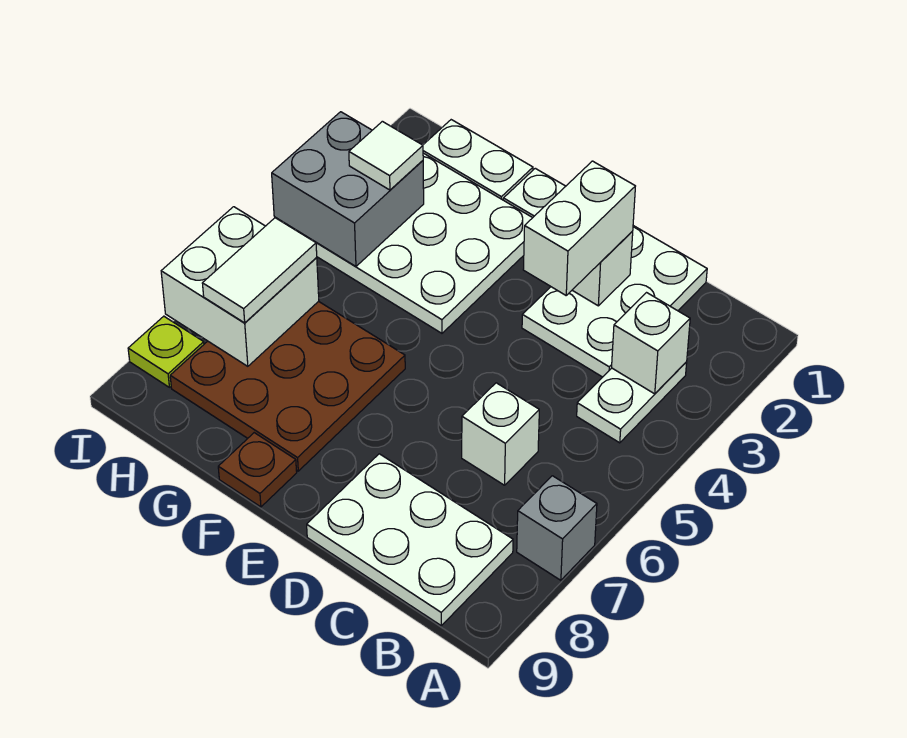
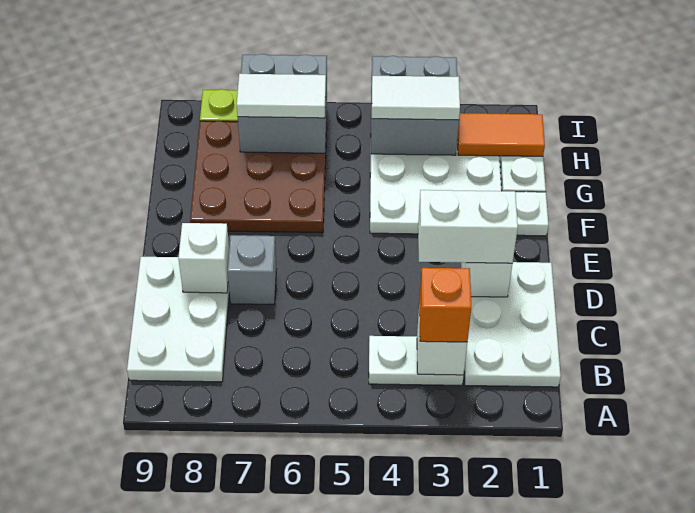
grey 1x1 brick [517,476,597,580] -> grey 1x1 brick moved to [228,235,277,304]
none -> orange 1x1 brick [419,268,471,342]
white 2x3 plate [522,226,707,377] -> white 2x3 plate turned to [461,262,561,387]
white 1x1 brick [462,383,539,485] -> white 1x1 brick moved to [178,223,229,293]
brown 1x1 plate [218,433,297,507] -> none
none -> orange 1x2 tile [457,113,545,156]
white 1x1 tile [349,121,423,190] -> white 1x2 tile [372,76,460,120]
white 2x2 brick [161,207,319,366] -> grey 2x2 brick [238,54,327,153]

